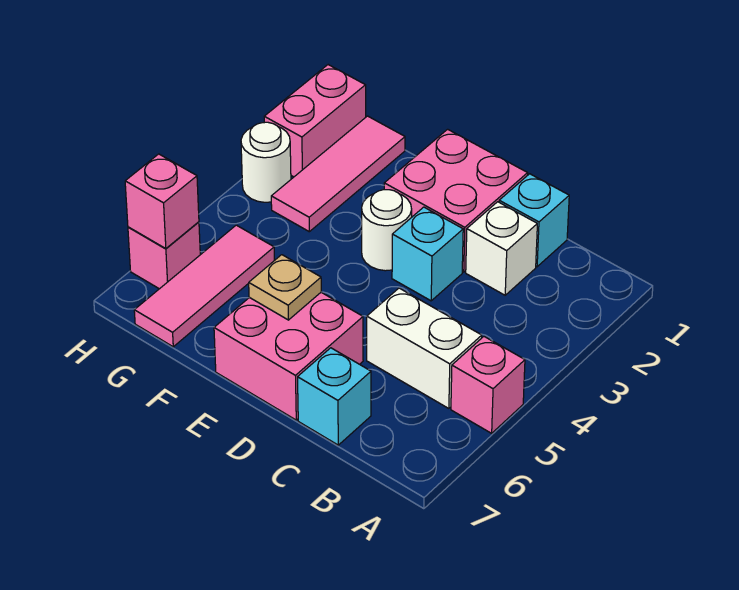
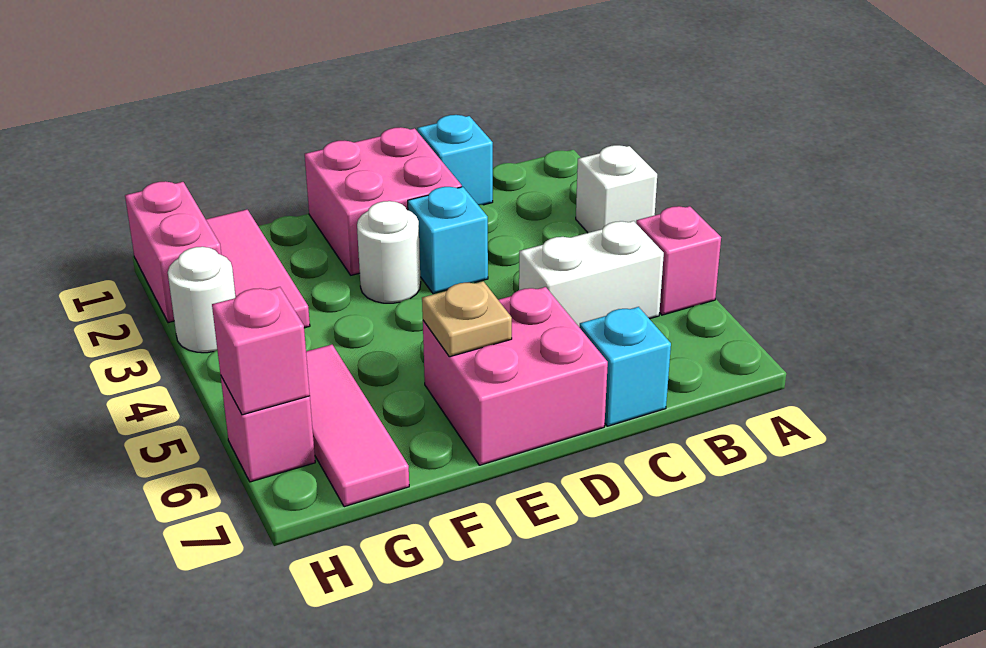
white 1x1 brick [466,202,537,295] -> white 1x1 brick moved to [576,145,657,233]

